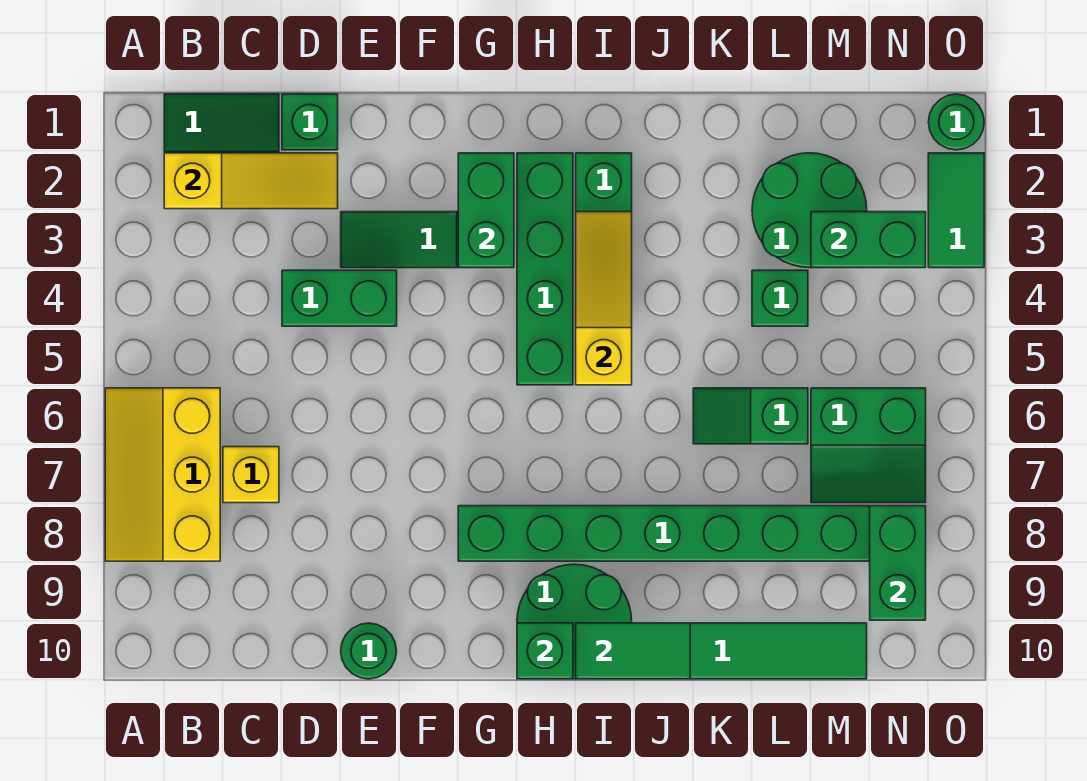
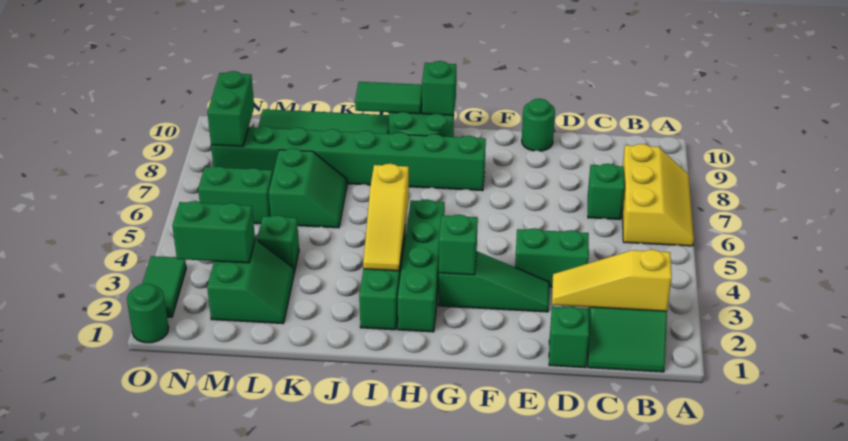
yellow 1x1 brick [223,447,279,503] -> green 1x1 brick [588,164,624,219]
green 1x2 brick [458,153,514,268] -> green 1x1 brick [439,214,478,275]
green 1x2 slope [693,388,808,444] -> green 2x2 slope [269,148,347,228]
green 2x2 round brick [752,153,867,268] -> green 2x2 slope [207,240,294,324]

